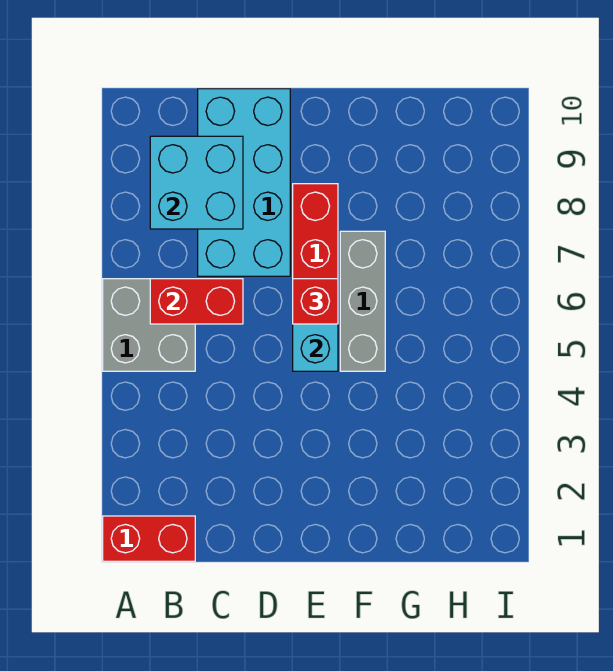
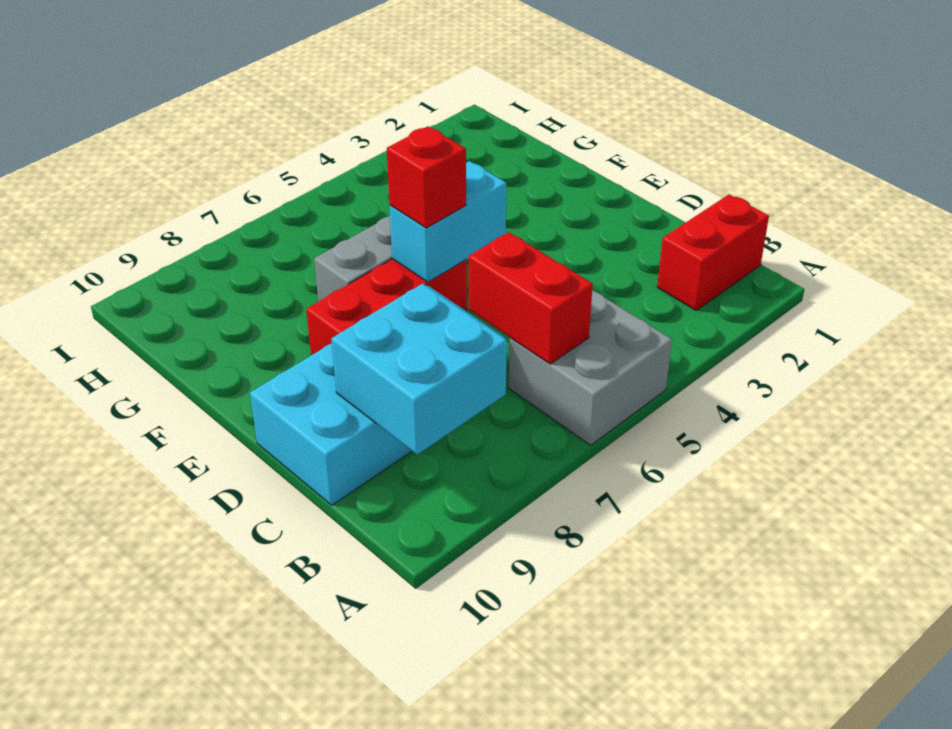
red 1x2 brick [103,516,195,561] -> red 1x2 brick turned to [657,194,769,310]

